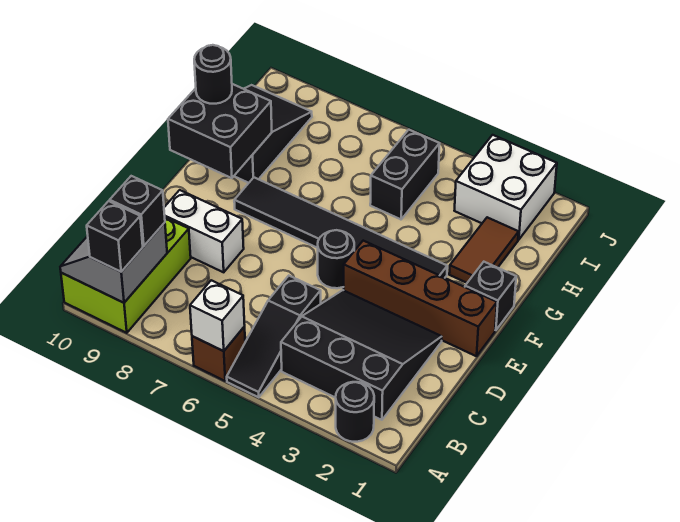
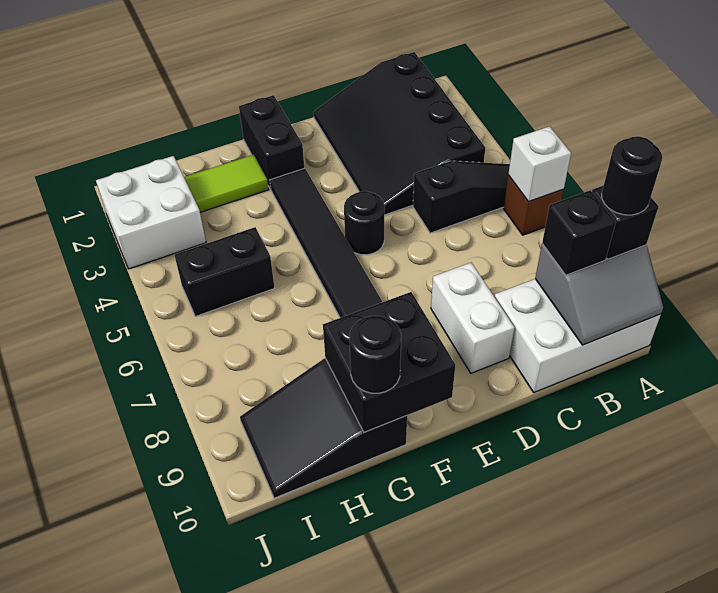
black 1x1 round brick [336,382,374,442] -> black 1x1 round brick moved to [602,136,662,215]
lime 2x3 brick [61,218,191,333] -> white 2x3 brick [495,279,661,392]
black 3x3 slope [281,290,442,420] -> black 3x4 slope [314,52,485,215]
brown 1x4 brick [344,241,497,356] -> none
black 1x1 brick [465,262,516,330] -> black 1x2 brick [239,95,304,189]
brown 1x2 tile [449,217,519,283] -> lime 1x2 tile [184,155,269,212]

